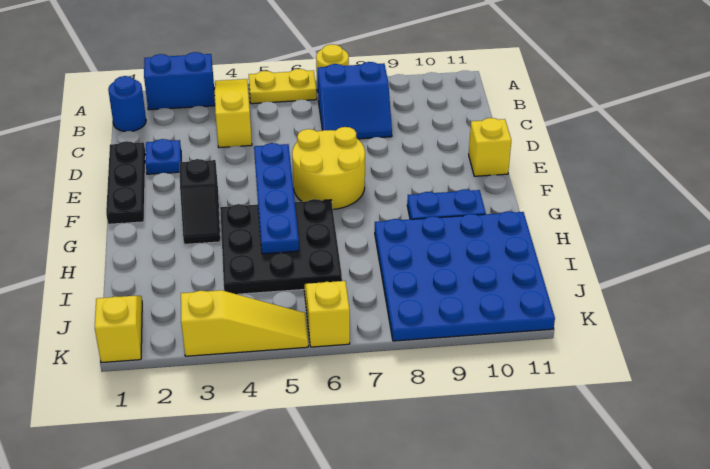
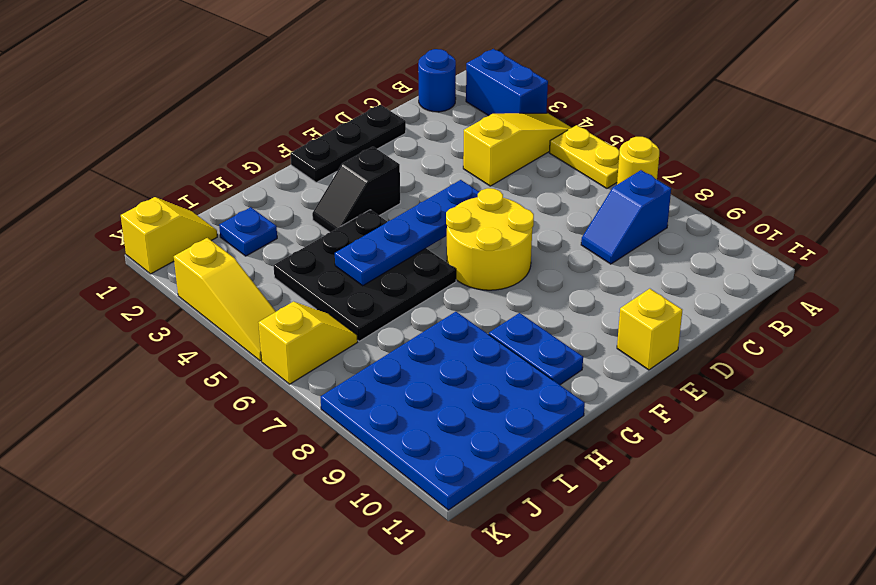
blue 2x2 slope [318,62,392,139] -> blue 1x2 slope [581,170,671,264]
blue 1x1 plate [145,139,181,174] -> blue 1x1 plate moved to [219,207,277,256]

